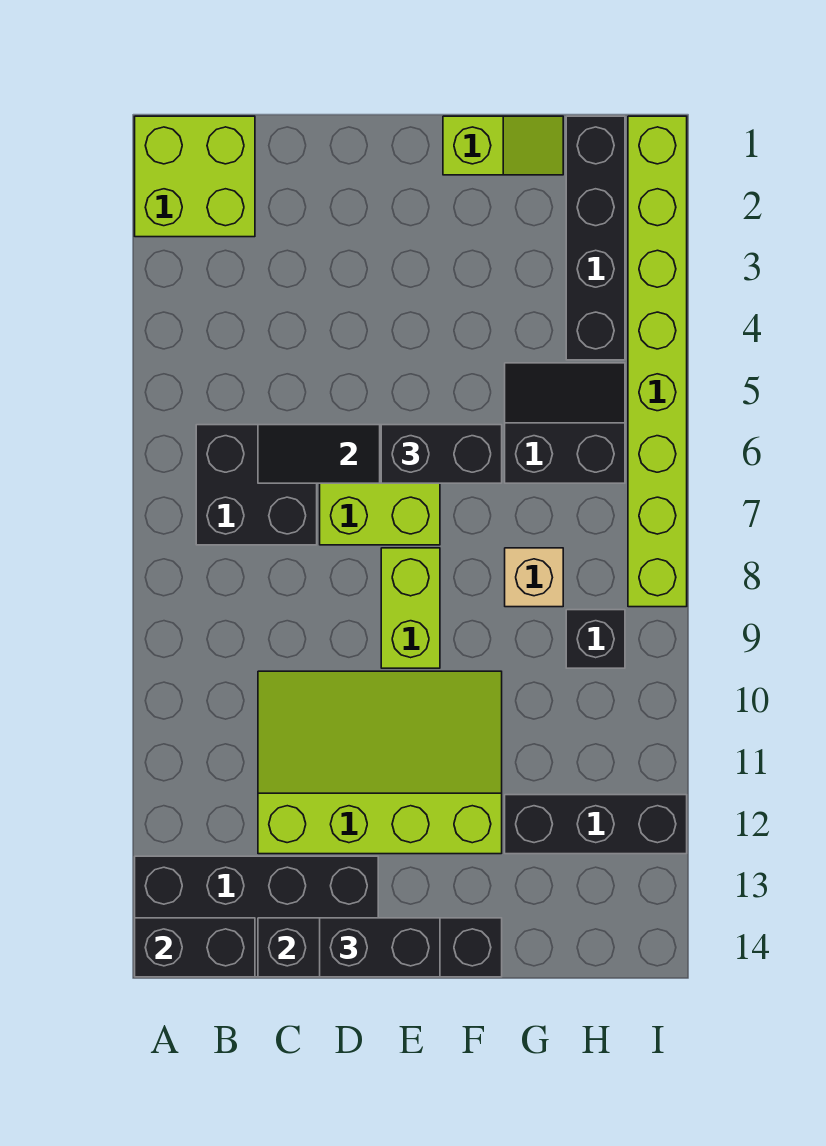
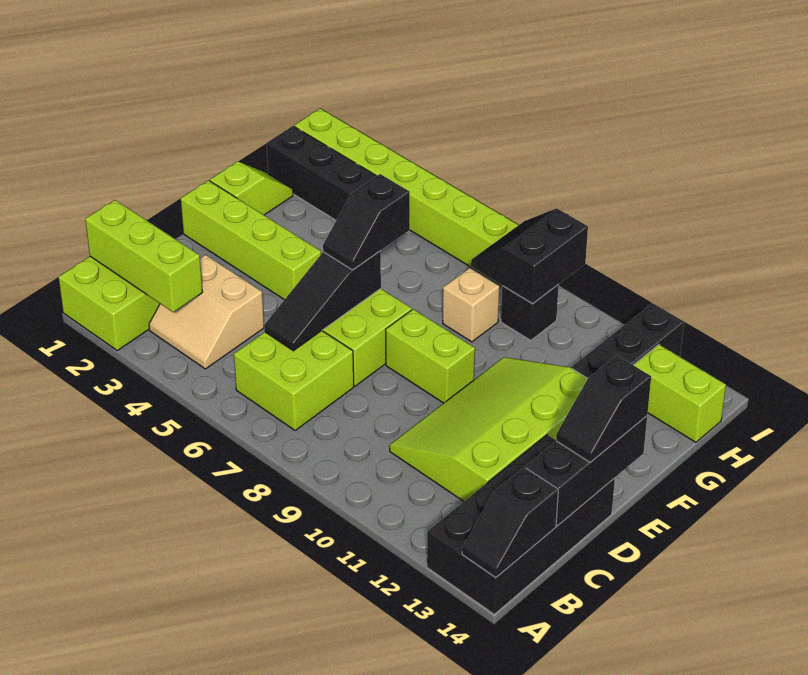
black 1x2 brick [135,918,255,977] -> black 1x2 slope [462,467,558,578]
none -> lime 1x3 brick [85,200,203,312]
none -> tan 2x2 slope [149,255,264,369]
black 2x2 brick [196,425,317,545] -> lime 2x2 brick [234,331,354,431]
black 1x4 brick [258,918,502,977] -> black 1x3 brick [526,416,647,526]
black 1x2 brick [320,918,440,977] -> black 1x2 slope [556,356,651,462]
none -> lime 1x4 brick [181,180,321,300]
black 1x2 brick [381,425,502,483] -> black 1x2 slope [323,174,410,270]
black 2x2 slope [505,363,625,483] -> black 2x2 slope moved to [471,208,588,304]
none -> lime 1x2 brick [634,345,726,442]

